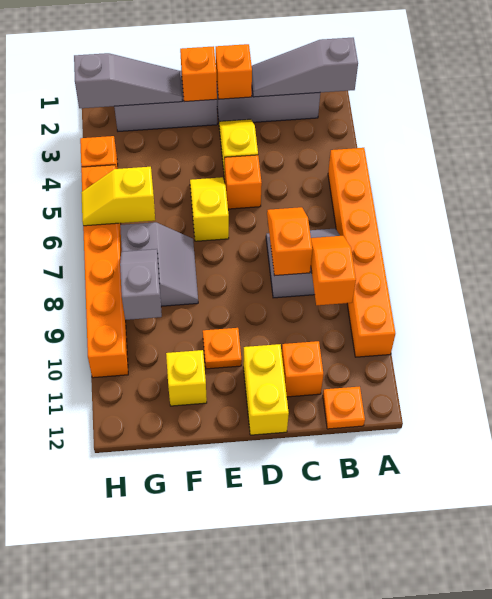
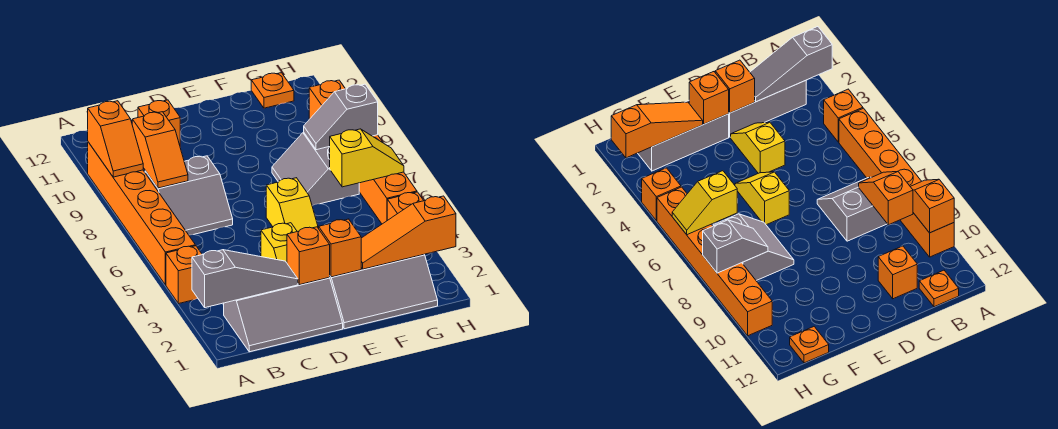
orange 1x2 slope [267,207,312,276] -> orange 1x2 slope moved to [88,101,143,177]
orange 1x1 brick [224,155,262,209] -> orange 1x1 brick moved to [166,246,202,304]
yellow 1x2 brick [243,344,289,435] -> none
orange 1x1 plate [203,328,242,369] -> orange 1x1 plate moved to [251,73,294,108]
grey 1x3 slope [74,53,182,108] -> orange 1x3 slope [361,196,456,269]
yellow 1x1 brick [166,350,207,406] -> none
grey 1x2 slope [120,249,162,320] -> grey 1x2 slope turned to [304,84,378,150]

